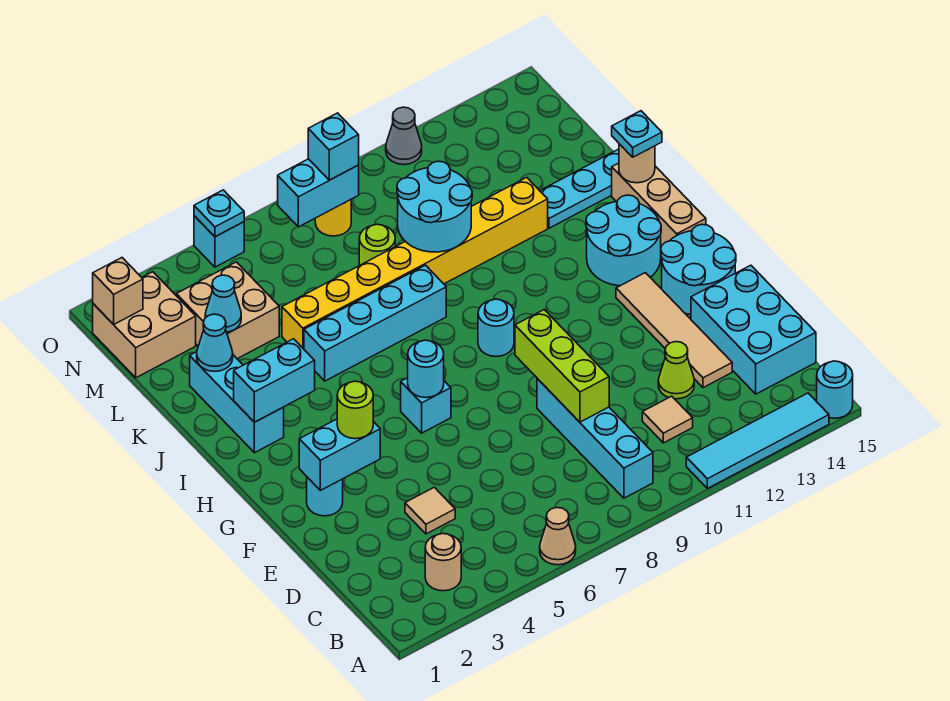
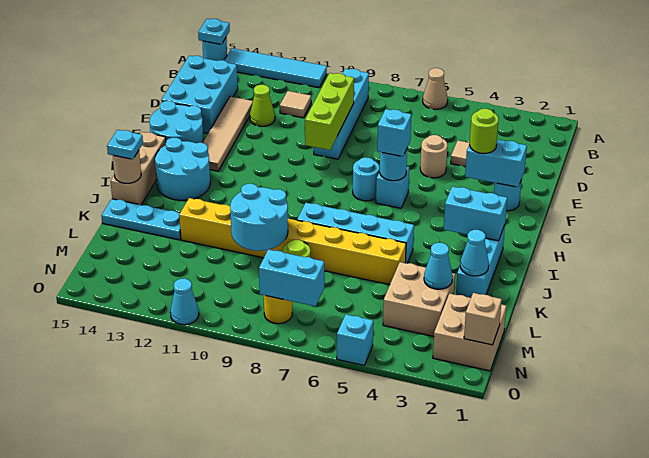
tan 1x1 round brick [425,534,461,591] -> tan 1x1 round brick moved to [420,135,448,178]
cyan 1x1 round brick [478,299,514,356] -> cyan 1x1 round brick moved to [353,157,380,201]
cyan 1x1 brick [308,113,359,180] -> cyan 1x1 brick moved to [377,109,411,157]
cyan 1x1 plate [194,190,244,237] -> cyan 1x1 plate moved to [198,19,230,44]
grey 1x1 cone [386,107,422,165] -> cyan 1x1 cone [170,279,199,325]

